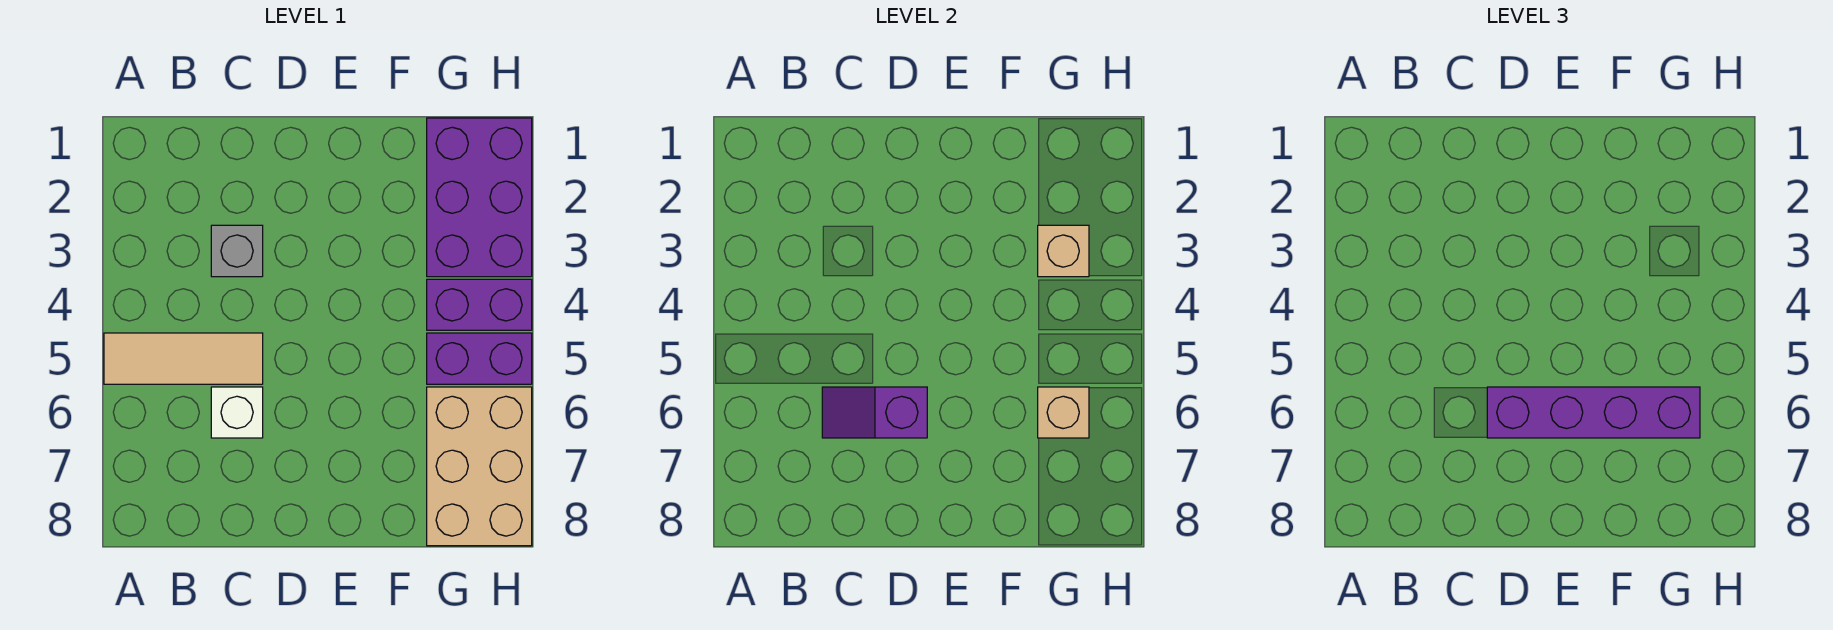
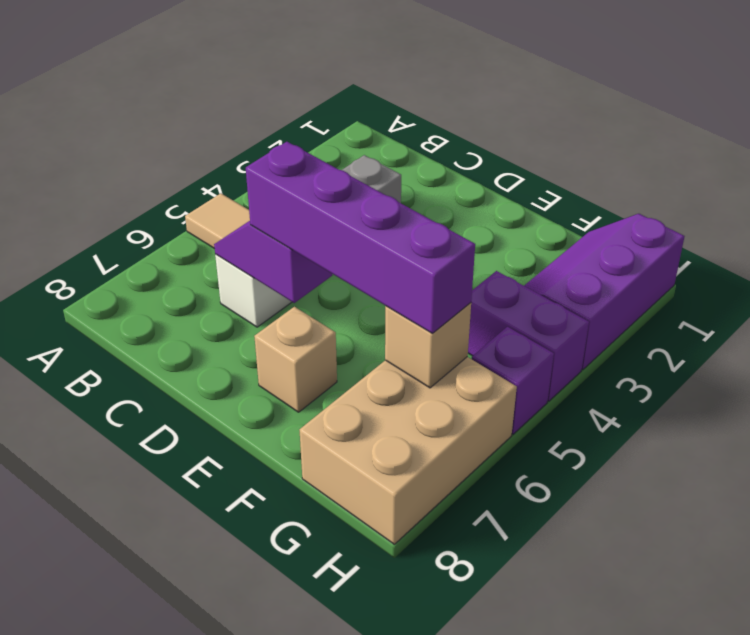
purple 2x3 brick [427,118,532,277] -> purple 2x3 slope [524,214,685,370]
tan 1x1 brick [1038,225,1089,277] -> tan 1x1 brick moved to [254,307,337,412]
purple 1x2 brick [427,333,532,384] -> purple 1x1 brick [472,327,554,434]

